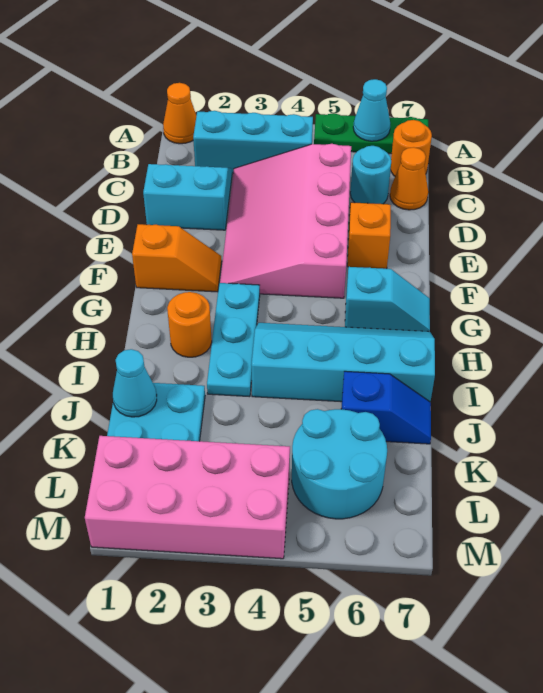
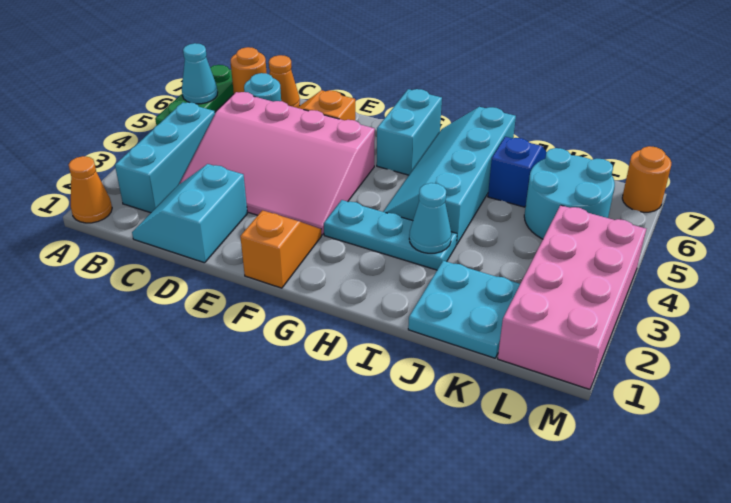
cyan 1x2 slope [345,267,430,332] -> cyan 1x2 brick [377,89,442,175]
orange 1x1 round brick [167,292,212,357] -> orange 1x1 round brick moved to [622,146,671,212]
cyan 1x1 cone [113,349,157,417] -> cyan 1x1 cone moved to [409,183,451,253]

